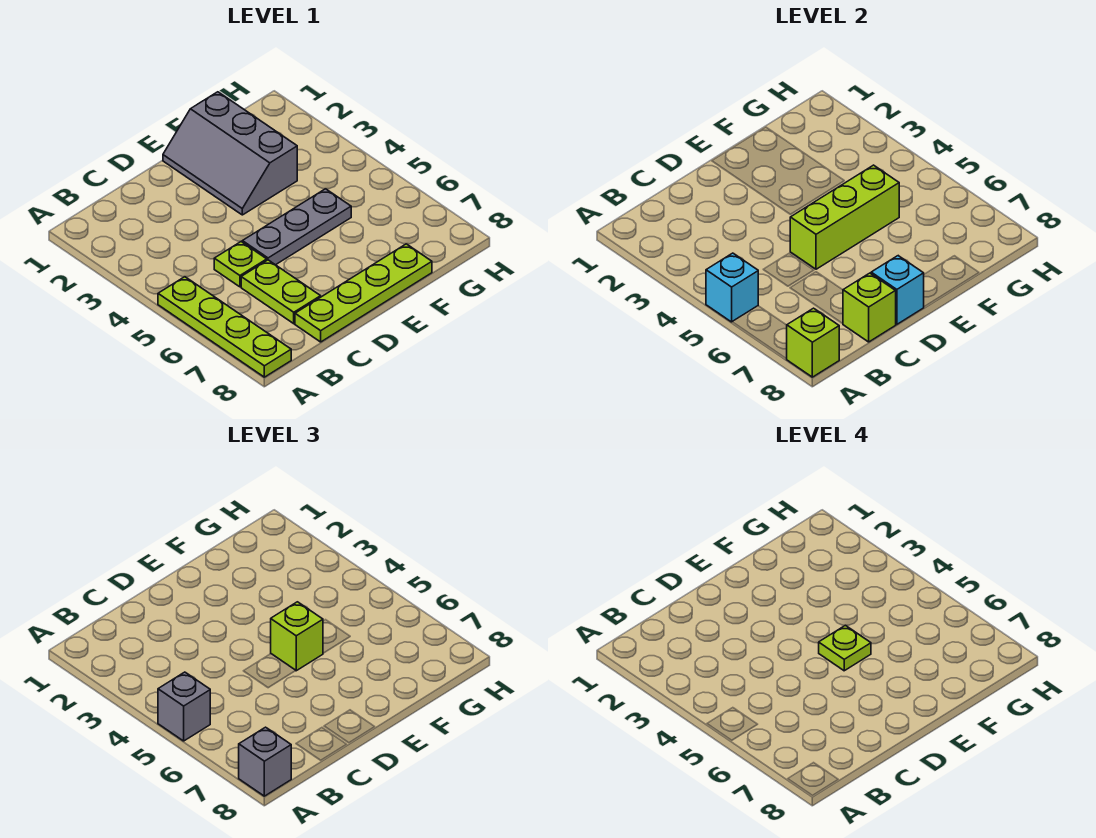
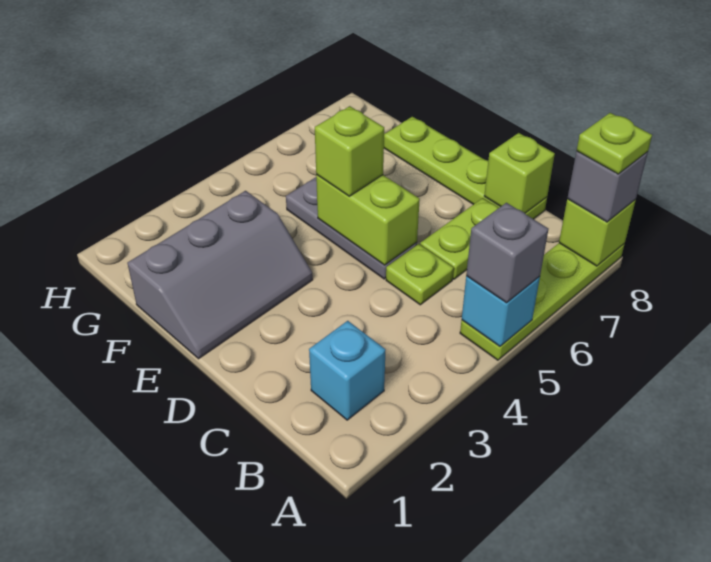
lime 1x3 brick [790,165,899,269] -> lime 1x2 brick [316,175,420,265]
cyan 1x1 brick [871,256,924,324] -> cyan 1x1 brick moved to [309,321,386,420]
lime 1x1 plate [819,625,871,671] -> lime 1x1 plate moved to [577,113,652,174]

